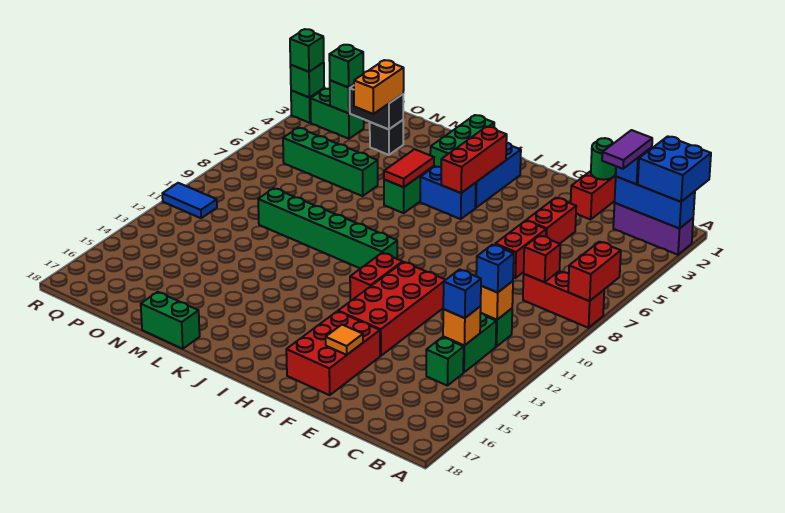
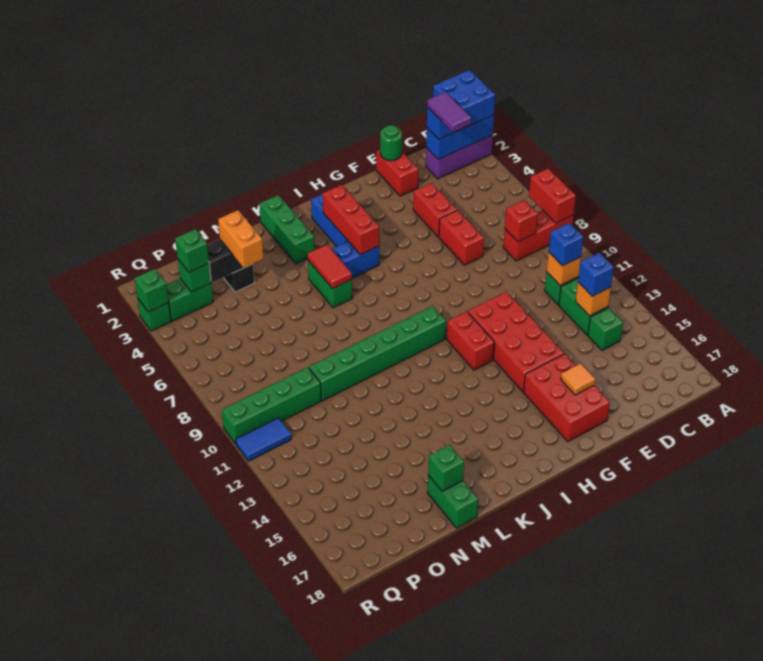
green 1x2 brick [141,292,200,349] -> green 1x2 brick turned to [427,475,478,528]
green 1x4 brick [283,128,378,196] -> green 1x4 brick moved to [222,367,321,444]
green 1x1 brick [290,29,324,72] -> green 1x1 brick moved to [428,445,464,492]

